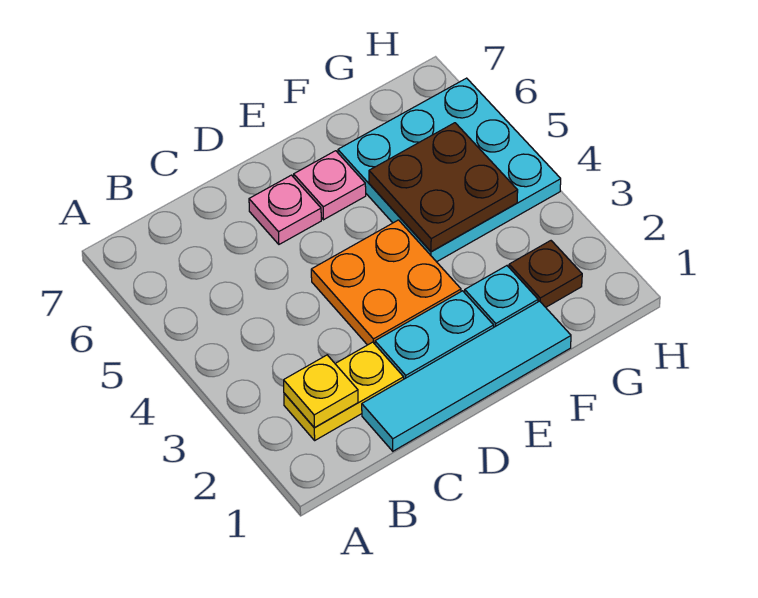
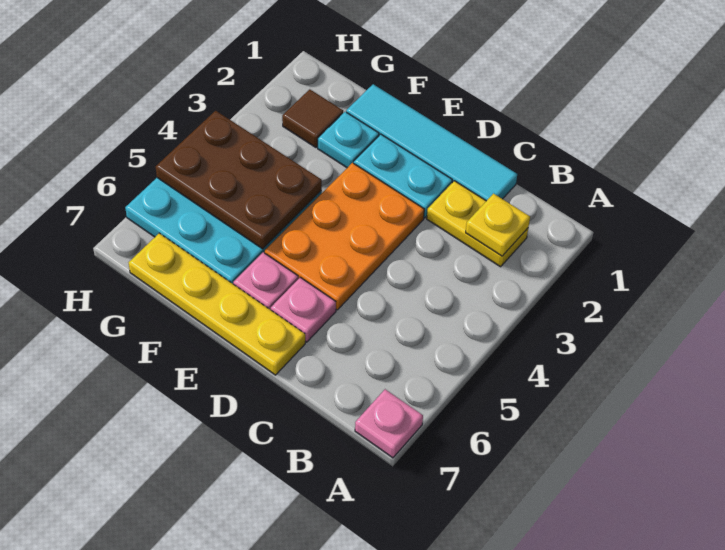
none -> pink 1x1 plate [355,389,423,458]
orange 2x2 plate [311,220,461,345] -> orange 2x3 plate [265,163,424,310]
none -> yellow 1x4 plate [129,233,305,375]
brown 2x2 plate [369,123,518,252] -> brown 2x3 plate [156,111,322,249]
brown 1x1 plate [509,241,582,307] -> brown 1x1 tile [282,89,343,147]

